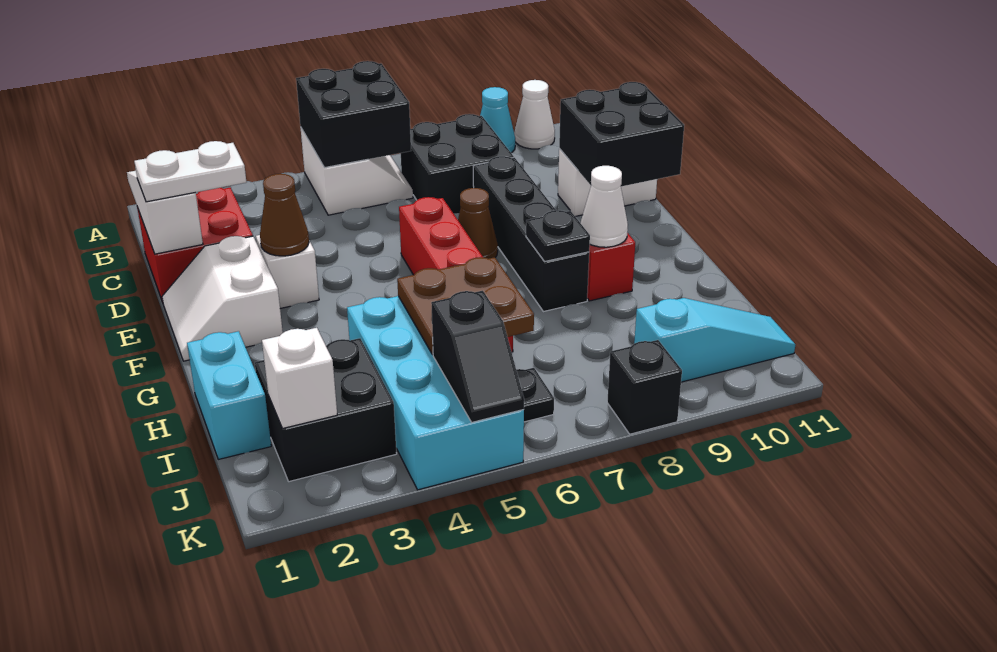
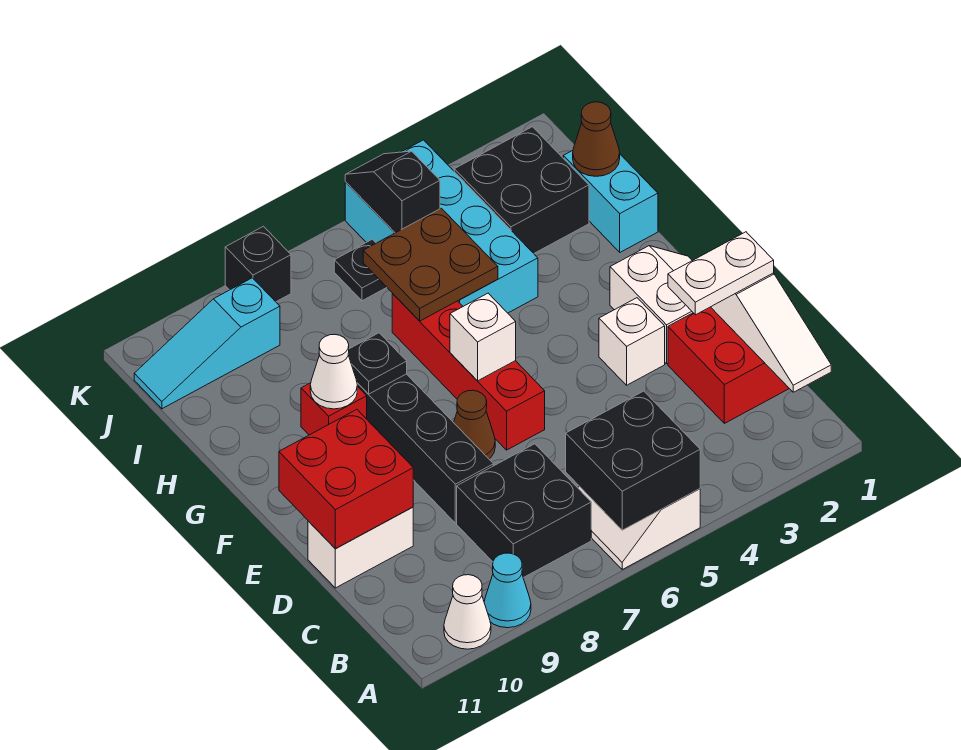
black 2x2 brick [559,82,684,186] -> red 2x2 brick [279,410,413,549]
brown 1x1 cone [260,174,309,256] -> brown 1x1 cone moved to [573,102,620,176]
white 1x1 brick [262,328,337,429] -> white 1x1 brick moved to [450,293,516,381]

